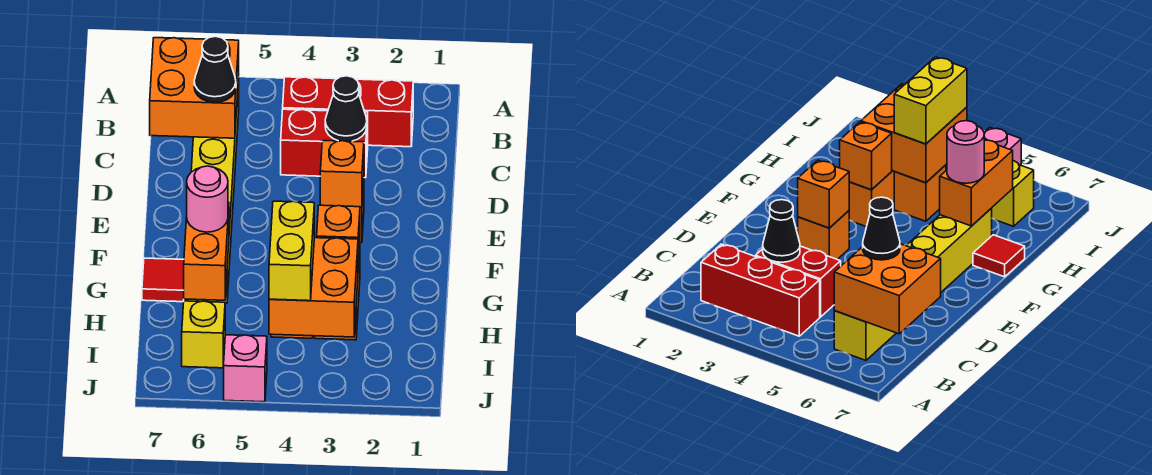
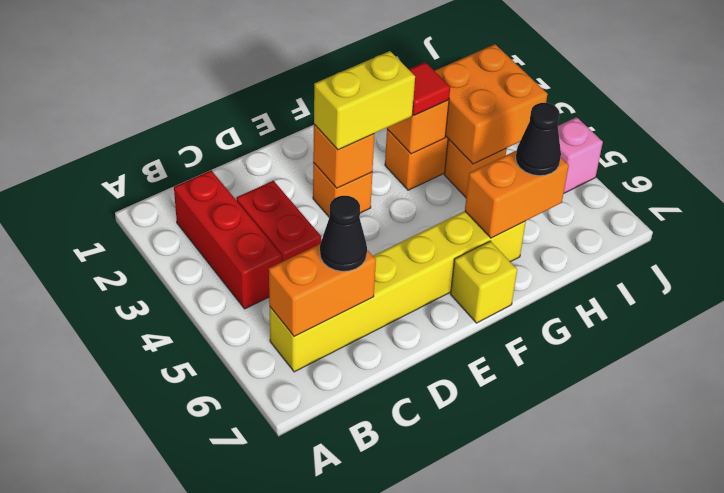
orange 2x2 brick [150,38,239,138] -> orange 1x2 brick [269,244,376,337]
black 1x1 cone [325,76,367,141] -> black 1x1 cone moved to [516,103,561,176]
pink 1x1 round brick [187,166,228,232] -> none
red 1x1 tile [142,258,184,302] -> red 1x1 tile moved to [409,62,450,115]
yellow 1x2 brick [269,201,314,301] -> yellow 1x2 brick moved to [314,51,415,150]
yellow 1x1 brick [182,301,225,368] -> yellow 1x1 brick moved to [451,241,517,323]

